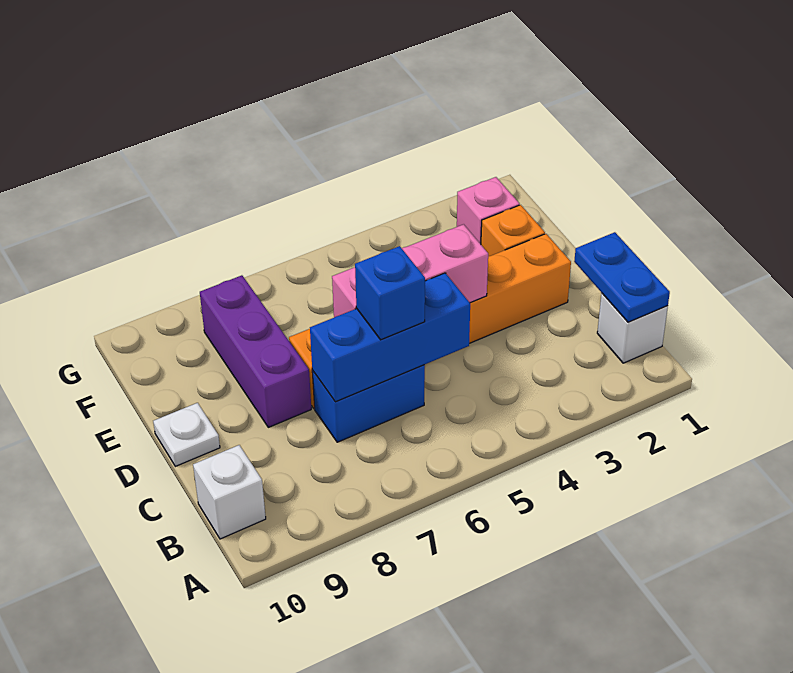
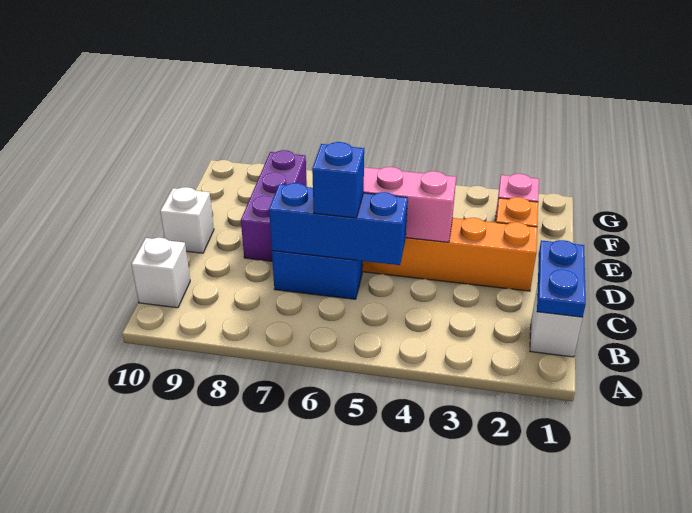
white 1x1 plate [153,403,220,466] -> white 1x1 brick [160,187,214,253]

